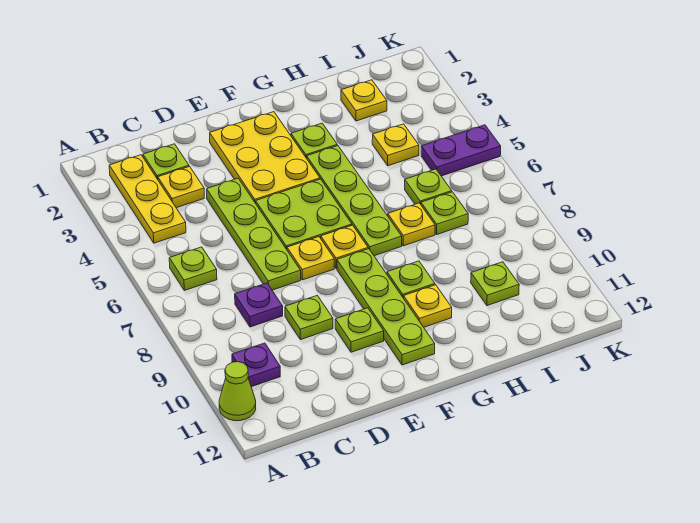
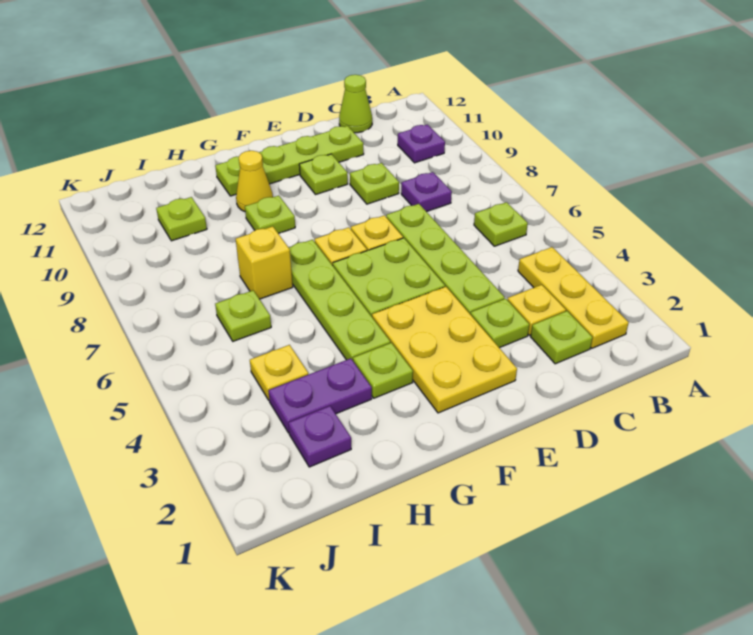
lime 1x1 cone [219,362,256,421] -> lime 1x1 cone moved to [339,75,372,133]
lime 1x4 plate [337,249,435,365] -> lime 1x4 plate turned to [215,126,364,196]
yellow 1x1 plate [404,285,452,327] -> yellow 1x1 cone [236,151,273,211]
yellow 1x1 plate [388,203,435,246] -> yellow 1x1 brick [236,226,293,299]
yellow 1x1 plate [341,80,387,121] -> purple 1x1 plate [288,406,351,467]
lime 1x1 plate [421,192,468,234] -> lime 1x1 plate moved to [470,299,529,348]
purple 1x2 plate [421,125,501,176] -> purple 1x2 plate moved to [268,358,372,433]

